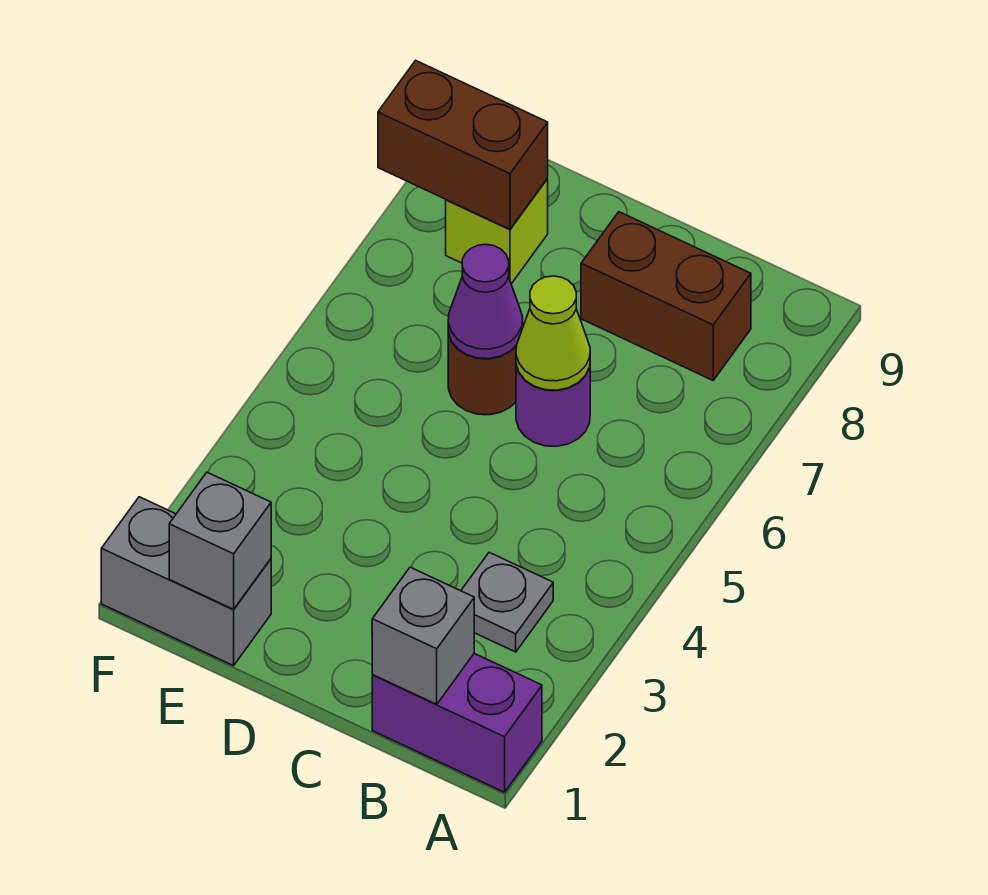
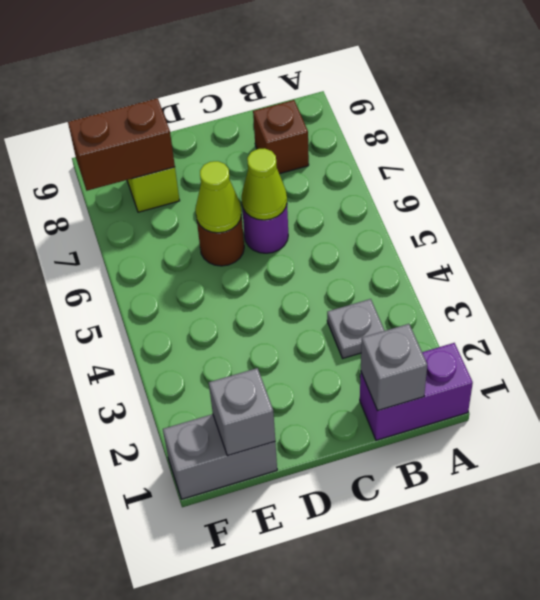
brown 1x2 brick [581,212,751,380] -> brown 1x1 brick [253,100,309,174]
purple 1x1 cone [448,244,523,359] -> lime 1x1 cone [195,161,242,233]

